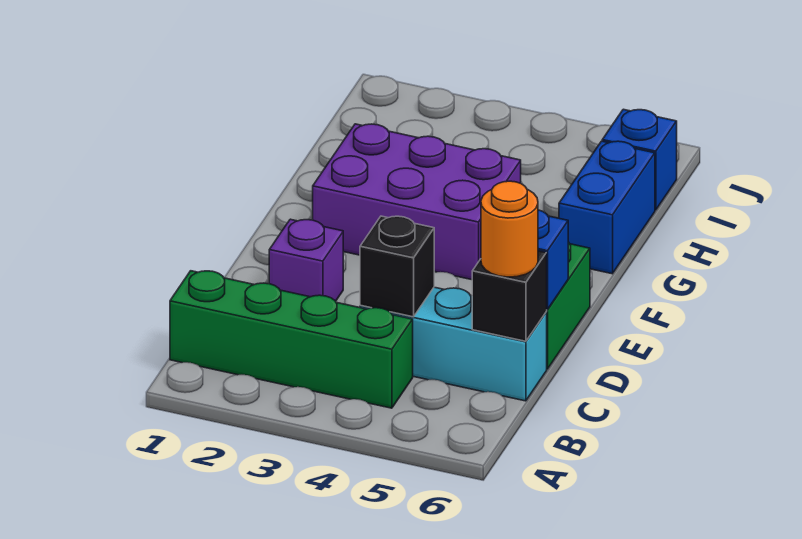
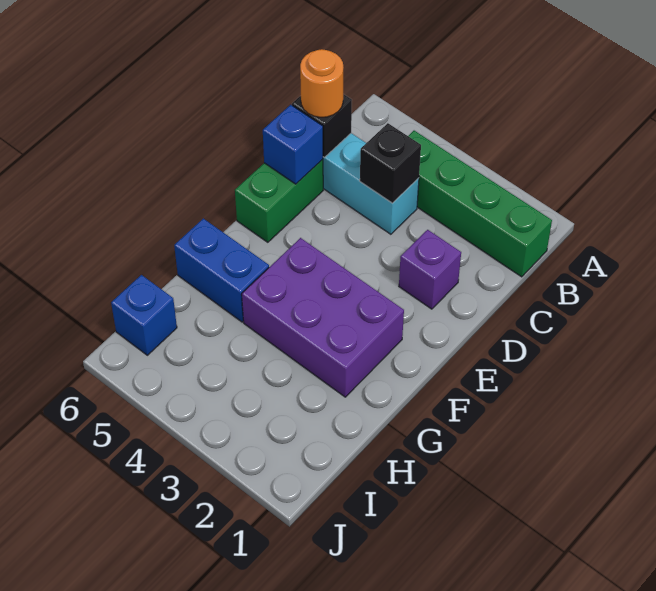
blue 1x2 brick [559,141,655,274] -> blue 1x2 brick turned to [174,218,269,322]

